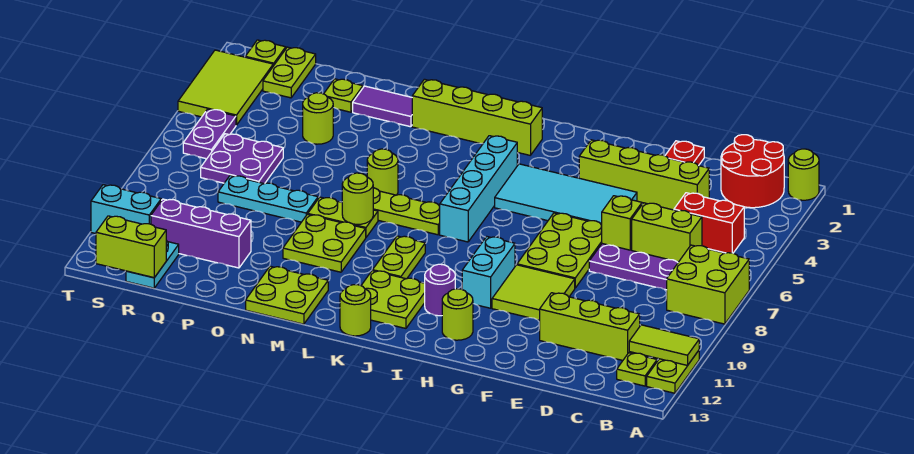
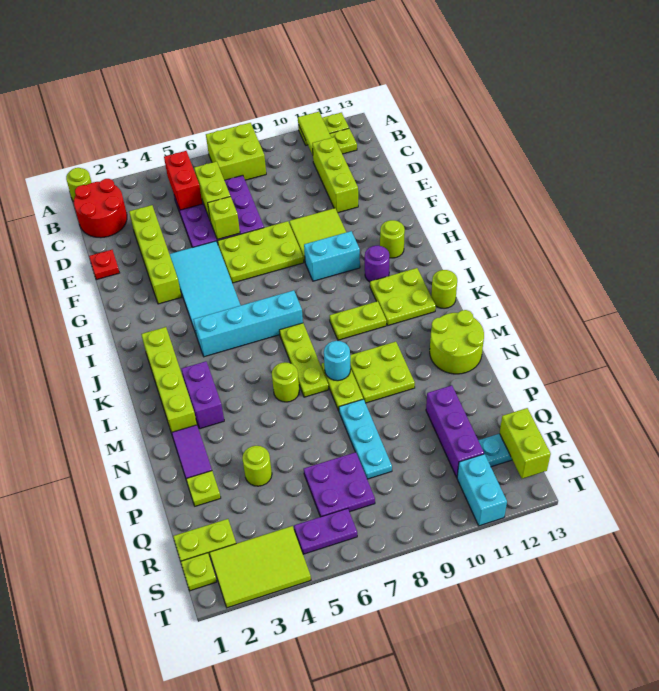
none -> purple 1x2 brick [182,361,224,429]
lime 1x1 round brick [342,173,373,224] -> cyan 1x1 round brick [324,341,351,381]
lime 2x2 plate [246,266,328,324] -> lime 2x2 round brick [430,310,484,374]

